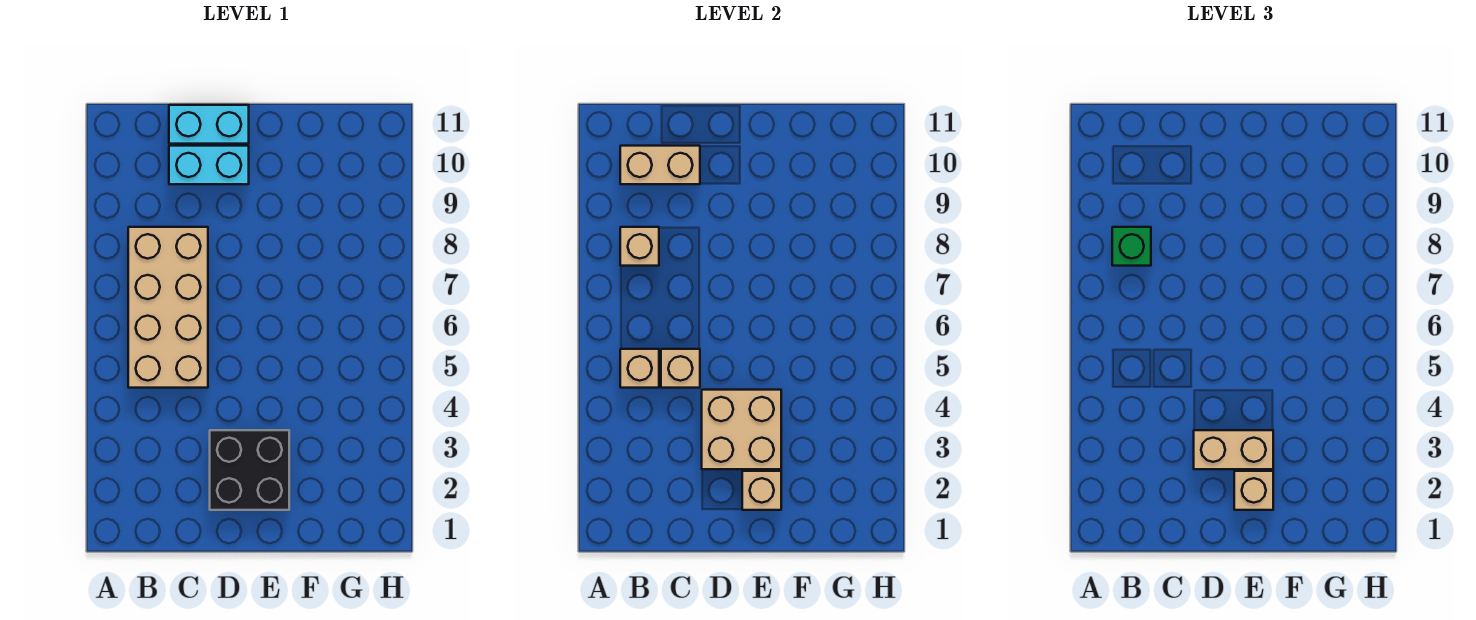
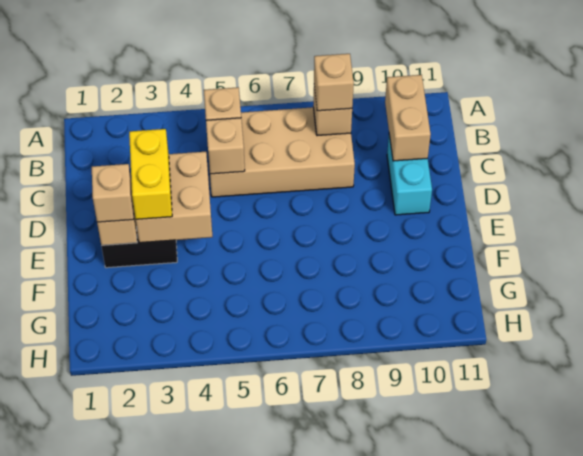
green 1x1 brick [1112,227,1151,266] -> tan 1x1 brick [314,54,354,111]
cyan 1x2 brick [169,105,249,144] -> none
tan 1x2 brick [1194,430,1273,469] -> yellow 1x2 brick [129,129,172,219]

